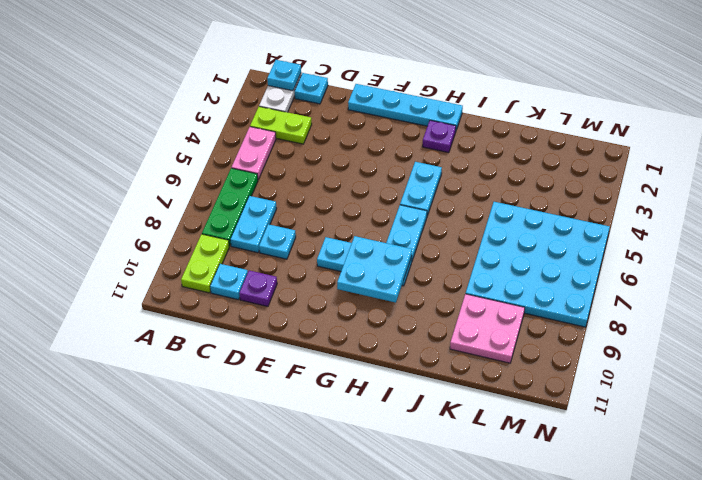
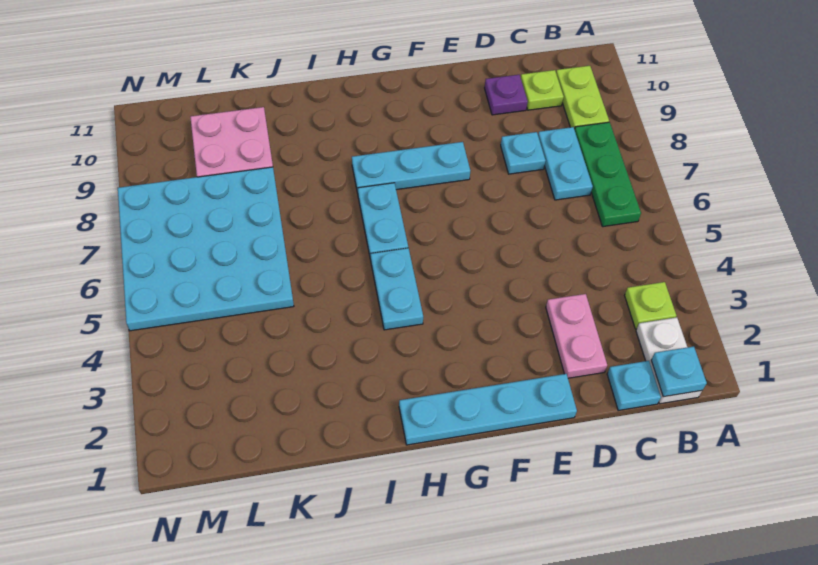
lime 1x2 plate [250,107,312,144] -> lime 1x1 plate [625,282,676,329]
pink 1x2 plate [231,127,276,180] -> pink 1x2 plate moved to [546,294,607,378]
cyan 1x1 plate [210,264,248,300] -> lime 1x1 plate [521,70,564,110]
cyan 2x2 plate [337,236,412,303] -> none
purple 1x1 plate [422,120,456,153] -> none

